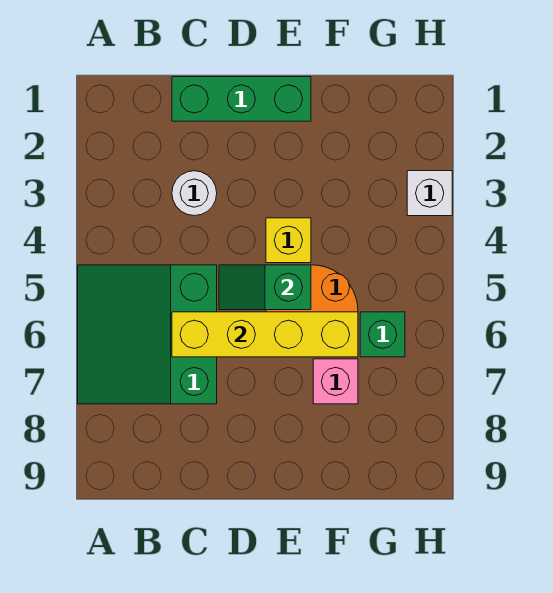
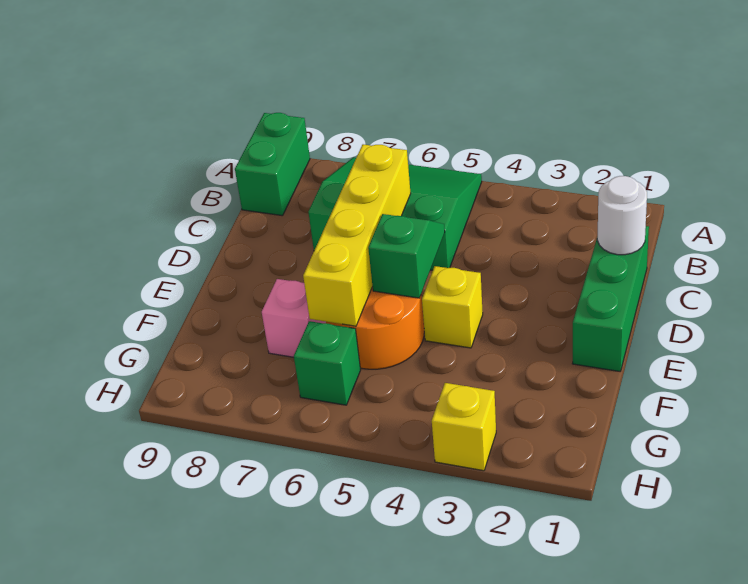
none -> green 1x2 brick [235,113,310,216]
white 1x1 round brick [172,171,217,216] -> white 1x1 round brick moved to [597,176,647,255]
white 1x1 brick [407,171,452,216] -> yellow 1x1 brick [432,383,496,471]

